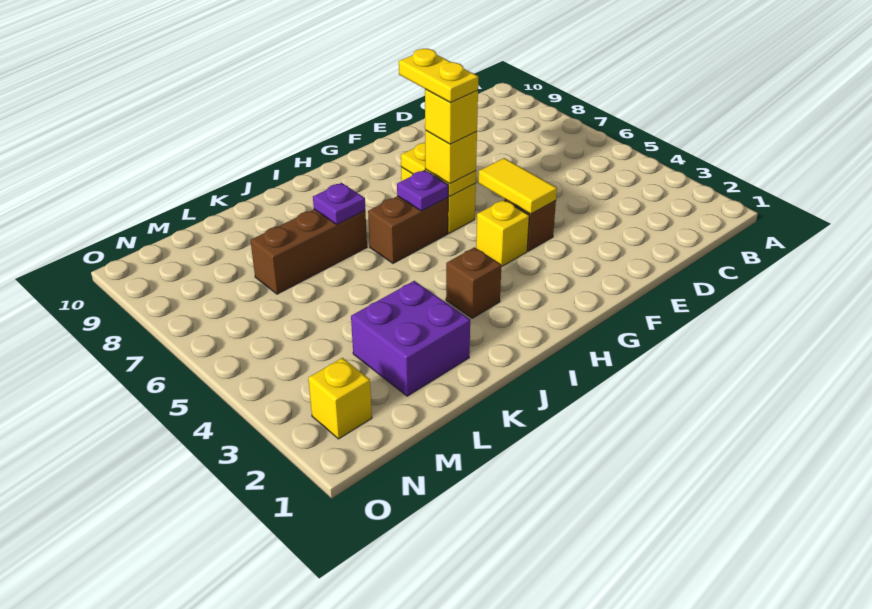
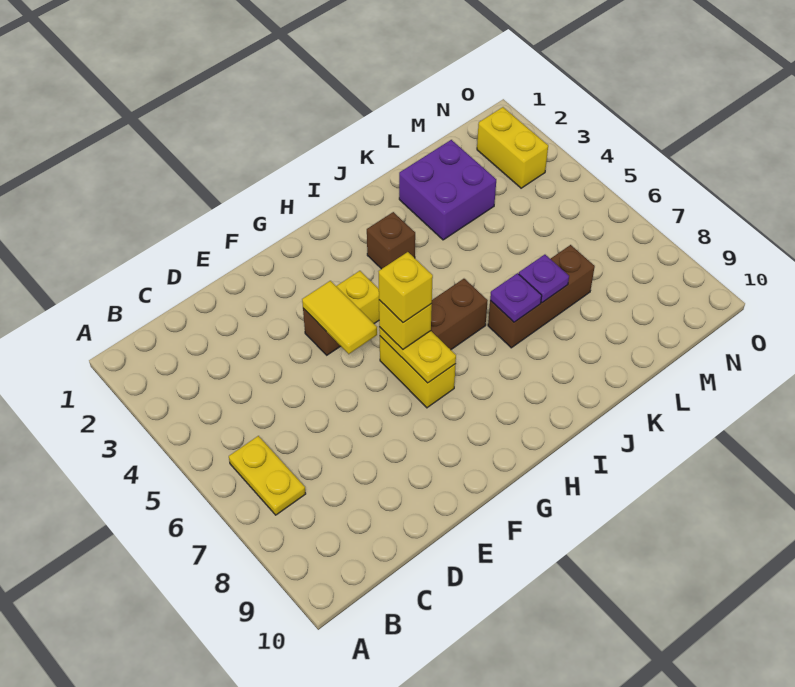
yellow 1x2 plate [399,49,478,103] -> yellow 1x2 plate moved to [229,436,306,515]
purple 1x1 plate [397,170,448,211] -> purple 1x1 plate moved to [519,255,569,303]
yellow 1x1 brick [308,358,372,439] -> yellow 1x2 brick [477,107,548,188]

